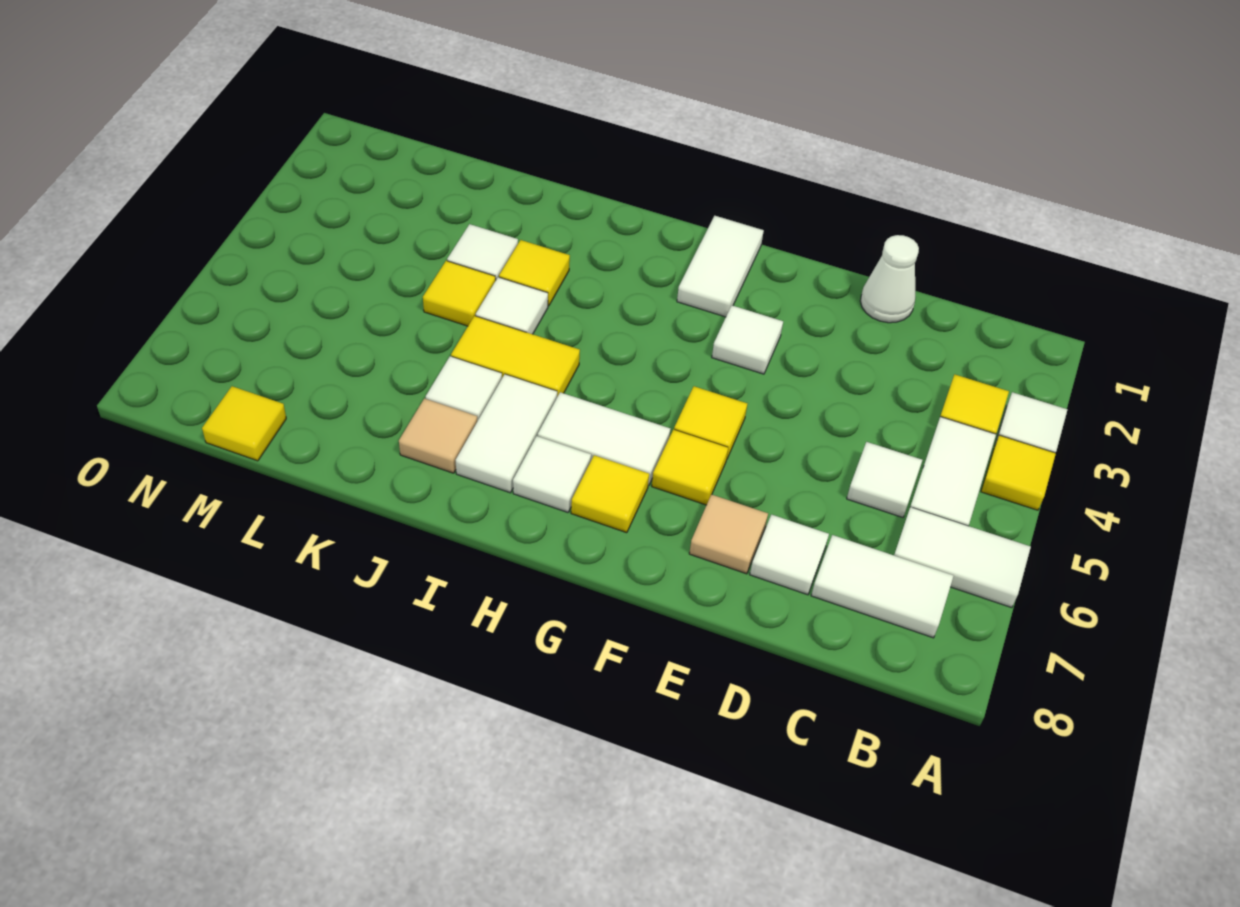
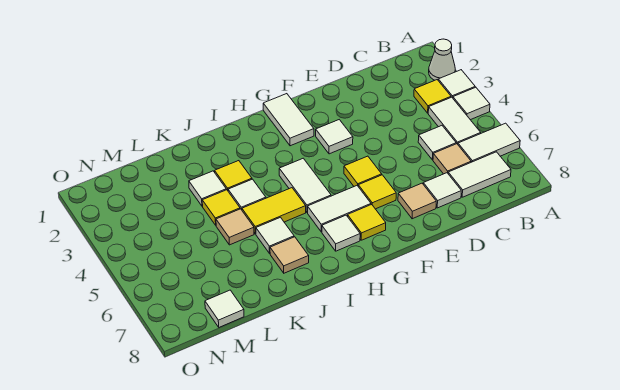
yellow 1x1 tile [981,435,1056,510] -> white 1x1 tile [453,87,490,120]
none -> tan 1x1 tile [433,144,471,174]
white 1x1 cone [860,235,919,323] -> white 1x1 cone moved to [429,39,455,80]
white 1x2 tile [456,374,557,493] -> white 1x2 tile moved to [279,158,331,212]
none -> tan 1x1 tile [216,209,254,245]
yellow 1x1 tile [202,386,286,461] -> white 1x1 tile [205,290,244,327]

